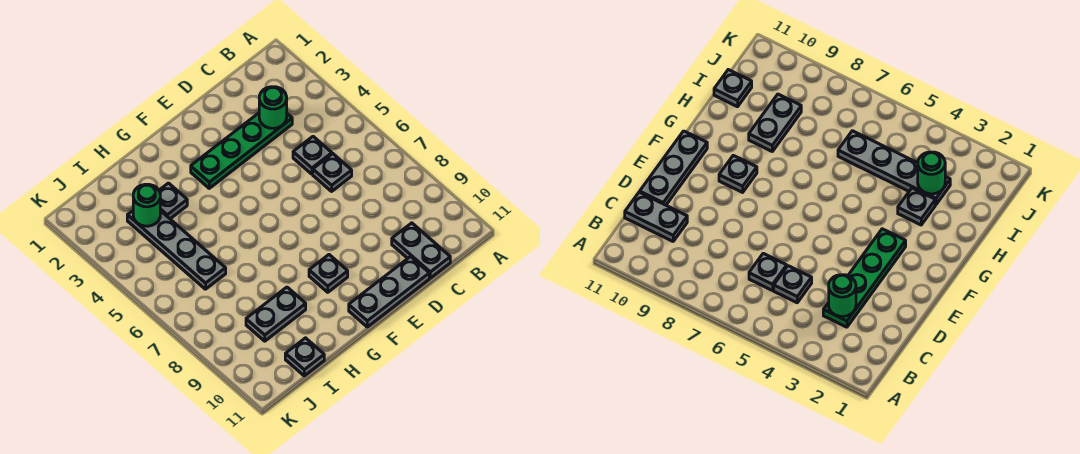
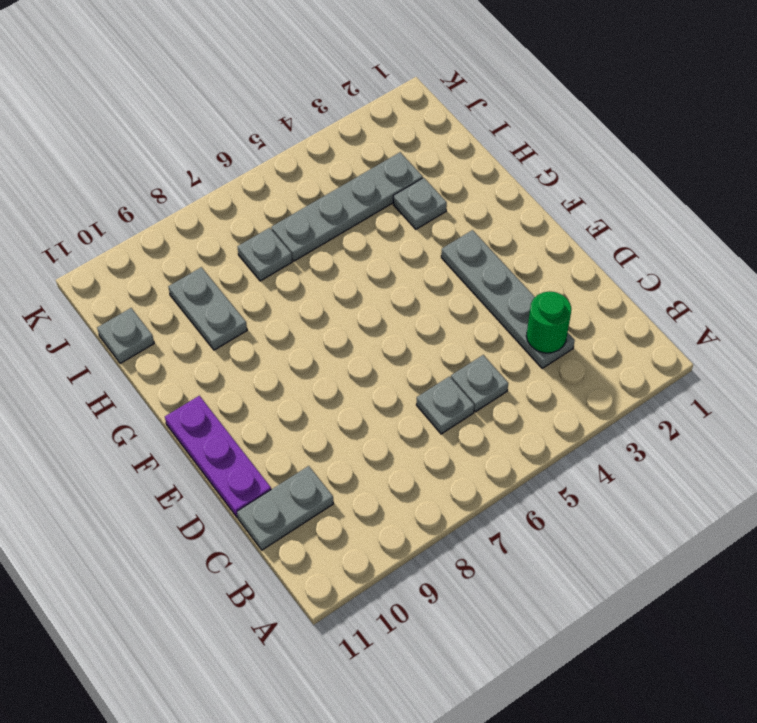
green 1x4 plate [191,113,292,188] -> grey 1x4 plate [441,230,575,369]
grey 1x3 plate [349,257,429,327] -> purple 1x3 plate [165,396,271,517]
grey 1x1 plate [309,255,348,292] -> grey 1x1 plate moved to [238,228,292,281]
green 1x1 round brick [133,184,160,226] -> none

